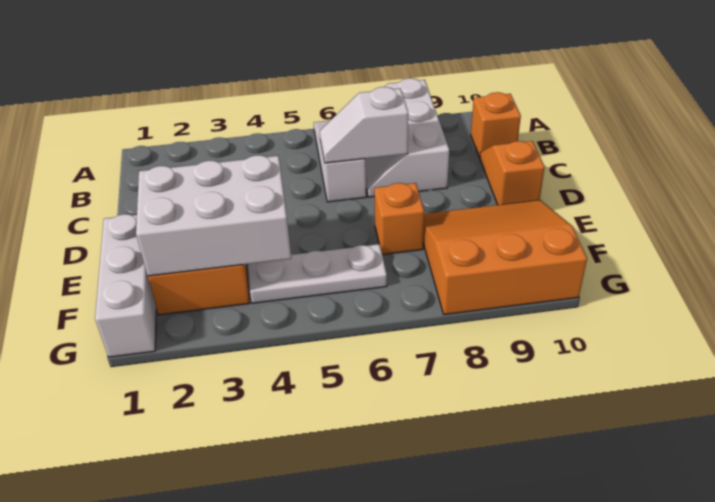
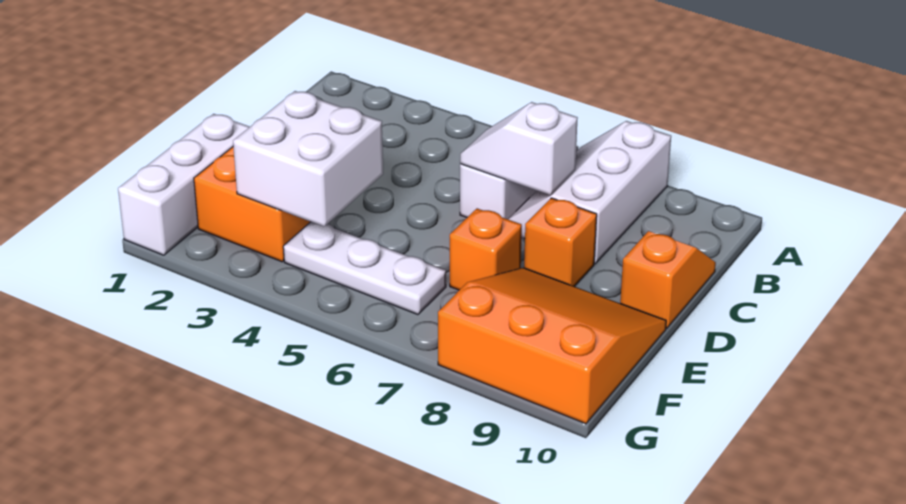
orange 1x1 brick [471,92,521,158] -> orange 1x1 brick moved to [524,198,597,287]
white 2x3 brick [136,155,291,276] -> white 2x2 brick [233,91,383,226]

